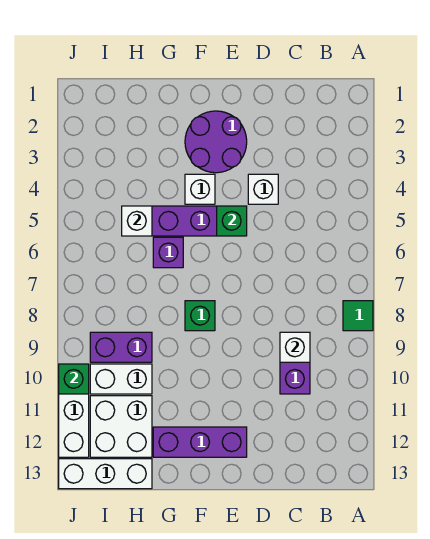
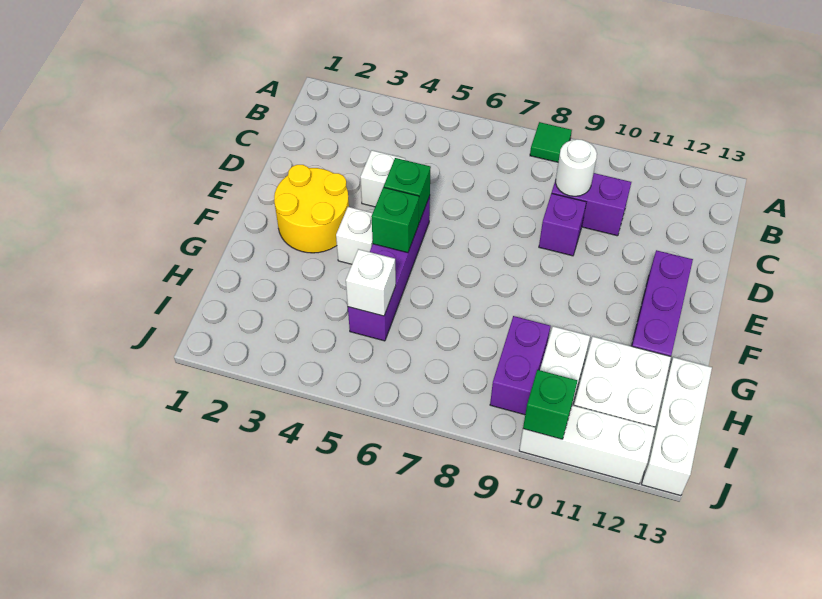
white 1x1 brick [280,332,310,362] -> white 1x1 round brick [556,139,597,196]
purple 2x2 round brick [185,111,247,173] -> yellow 2x2 round brick [274,165,349,253]
green 1x1 brick [185,301,215,331] -> green 1x1 brick moved to [371,187,419,253]
purple 1x1 brick [153,237,183,268] -> purple 1x1 brick moved to [539,193,586,256]

